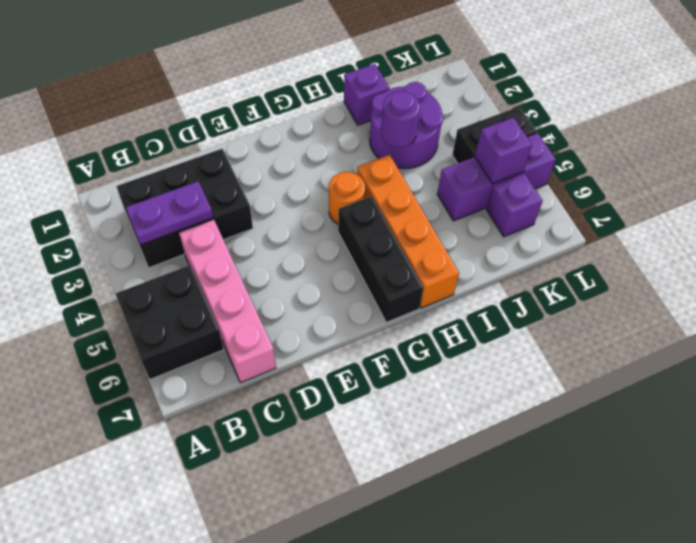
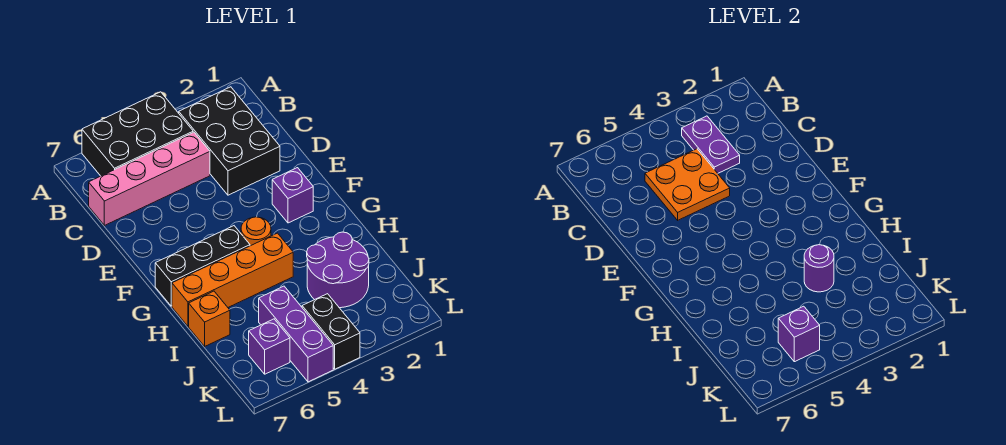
black 2x2 brick [115,265,224,379] -> black 2x3 brick [82,92,193,176]
none -> orange 2x2 plate [645,149,730,220]
purple 1x1 brick [344,64,390,125] -> purple 1x1 brick moved to [272,168,313,223]
none -> orange 1x1 brick [189,291,230,346]

